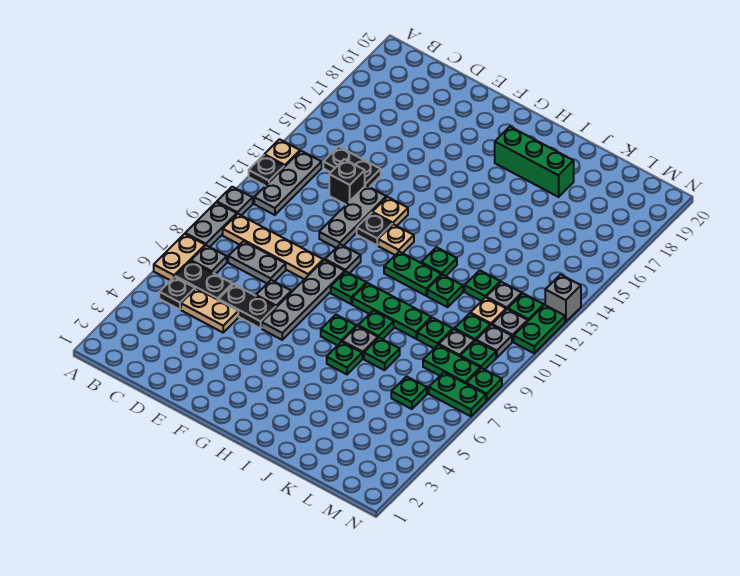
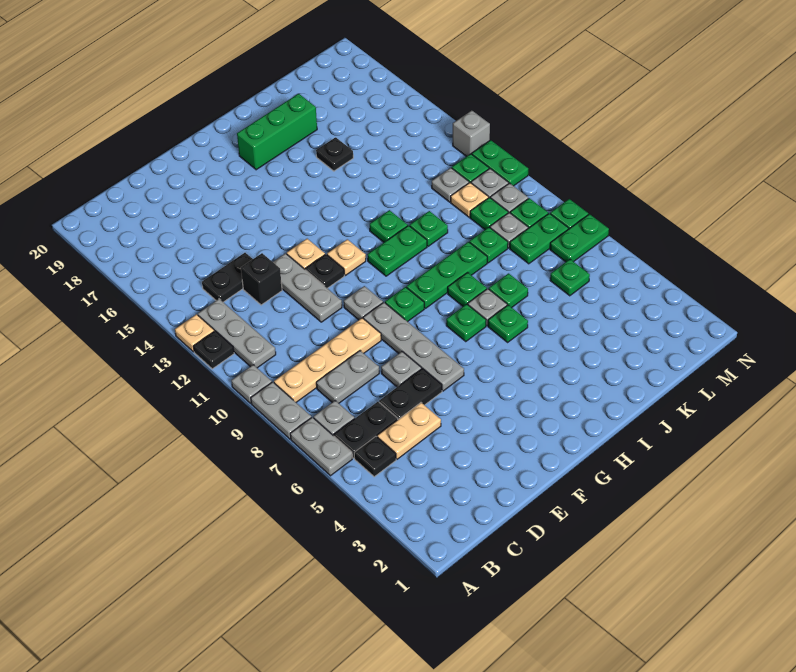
tan 1x2 plate [154,234,205,281] -> grey 1x2 plate [290,417,352,476]
none -> black 1x1 plate [316,137,353,171]
green 1x1 plate [465,270,500,301] -> none

